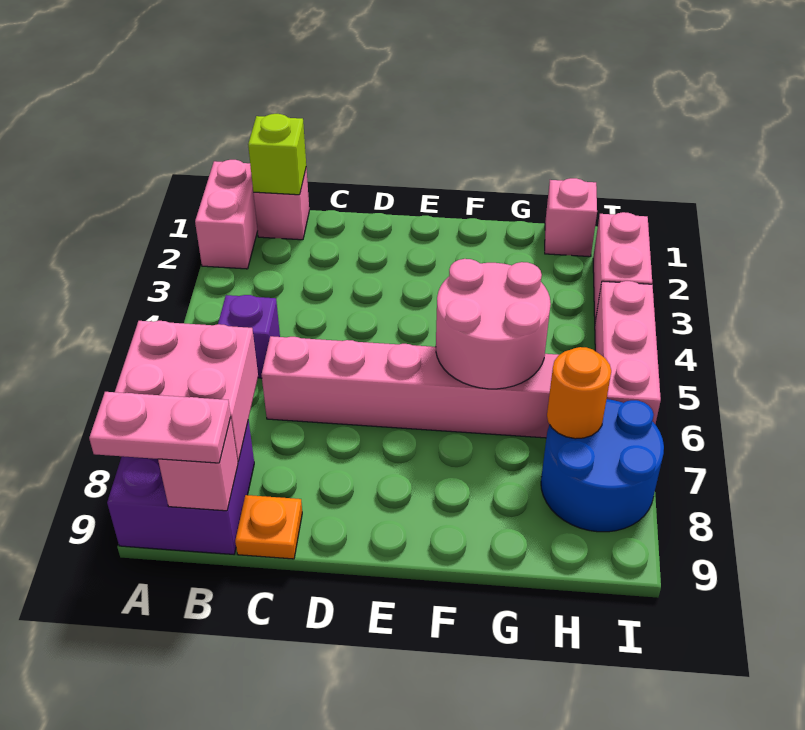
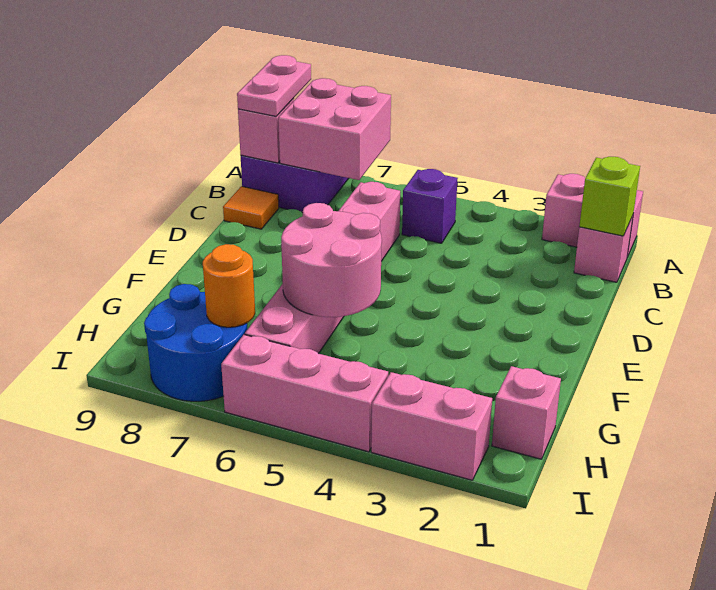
orange 1x1 plate [235,495,302,559] -> orange 1x1 tile [223,186,279,229]

